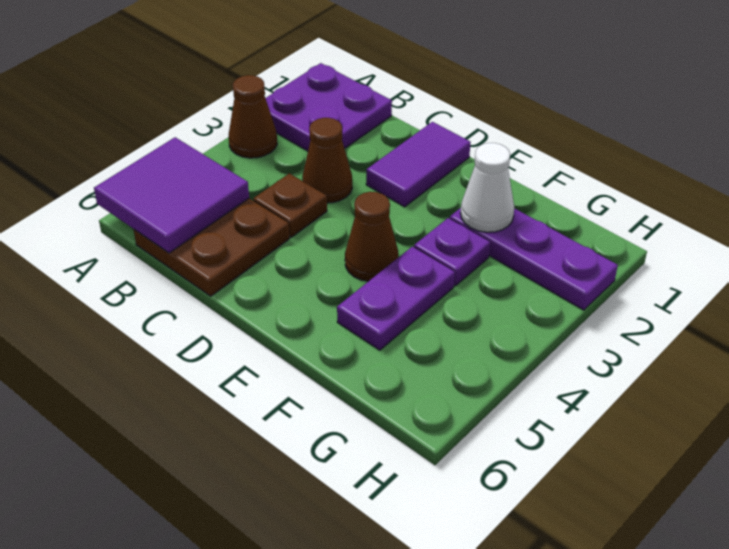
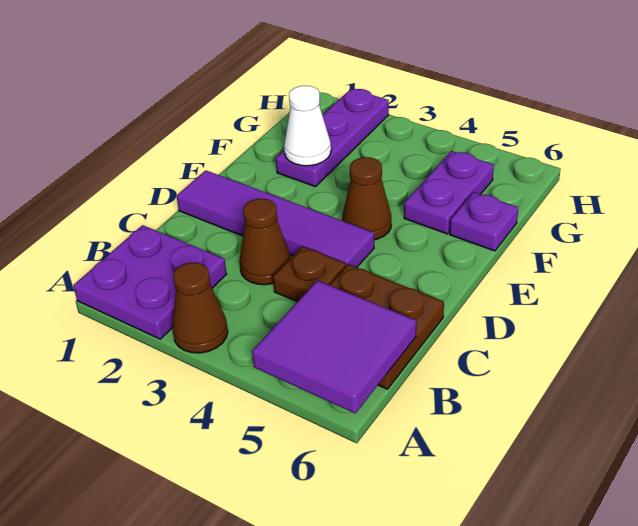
purple 1x2 tile [366,122,471,207] -> purple 1x4 tile [177,170,374,268]
purple 1x1 plate [414,218,490,286] -> purple 1x1 plate moved to [450,192,518,251]
purple 1x2 plate [337,247,455,350] -> purple 1x2 plate turned to [404,151,494,234]

